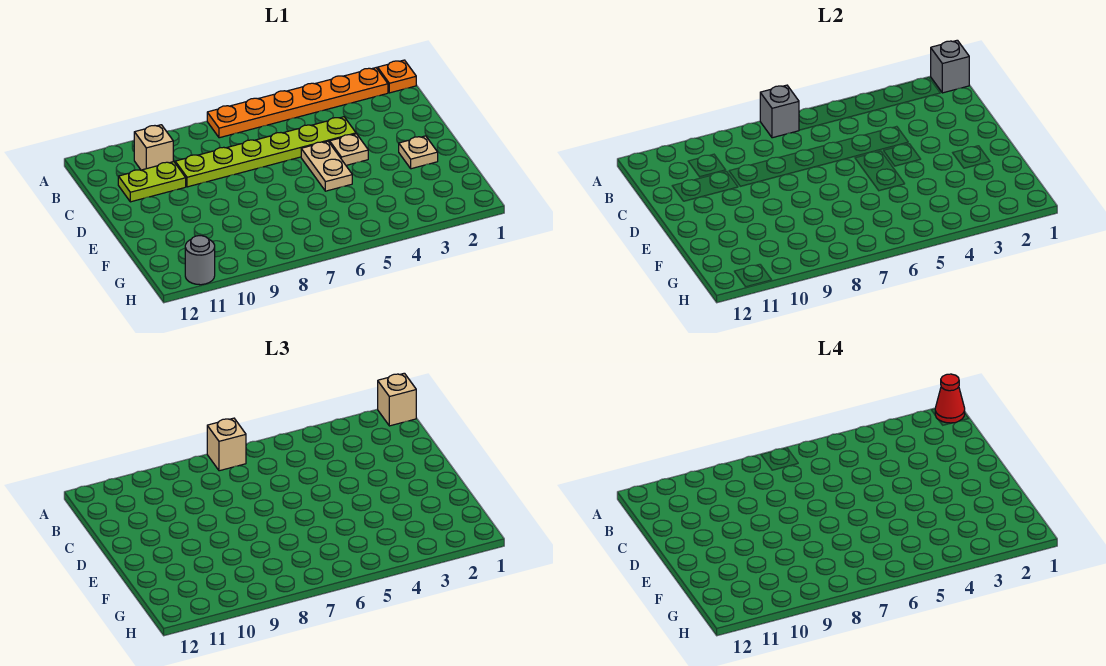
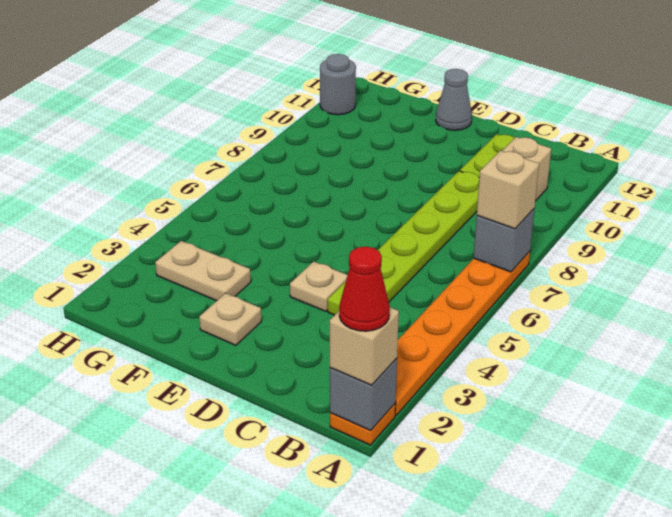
tan 1x2 plate [301,141,352,191] -> tan 1x2 plate moved to [155,241,251,301]
none -> grey 1x1 cone [436,69,472,130]

